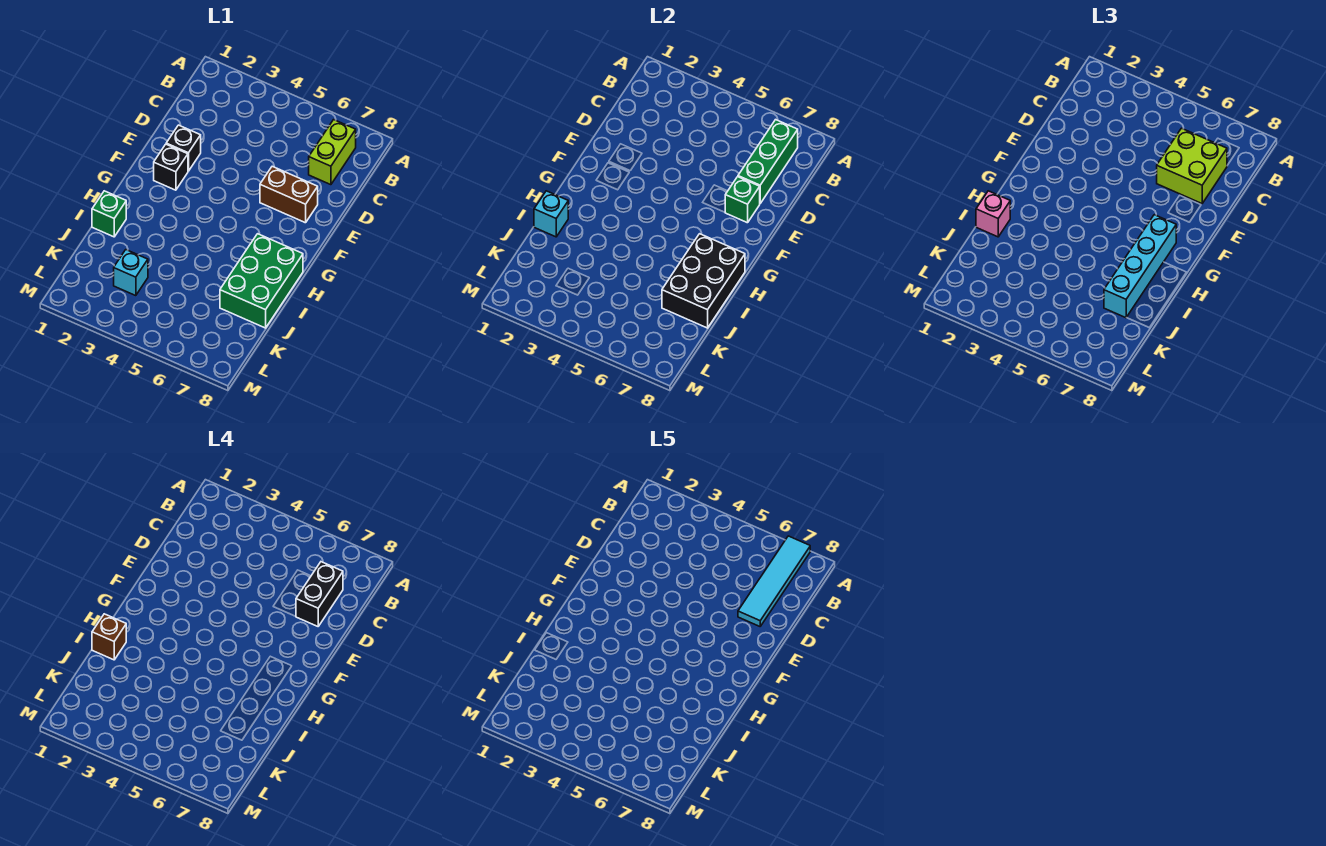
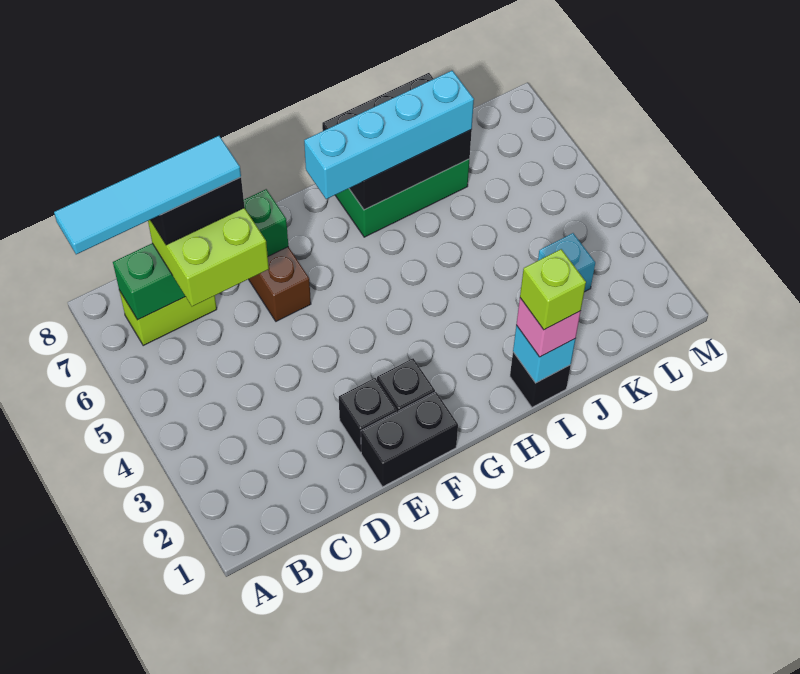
none -> black 1x2 brick [361,392,458,487]
green 1x1 brick [92,191,126,237] -> black 1x1 brick [510,352,571,407]
brown 1x1 brick [92,614,126,660] -> lime 1x1 brick [520,249,586,330]

